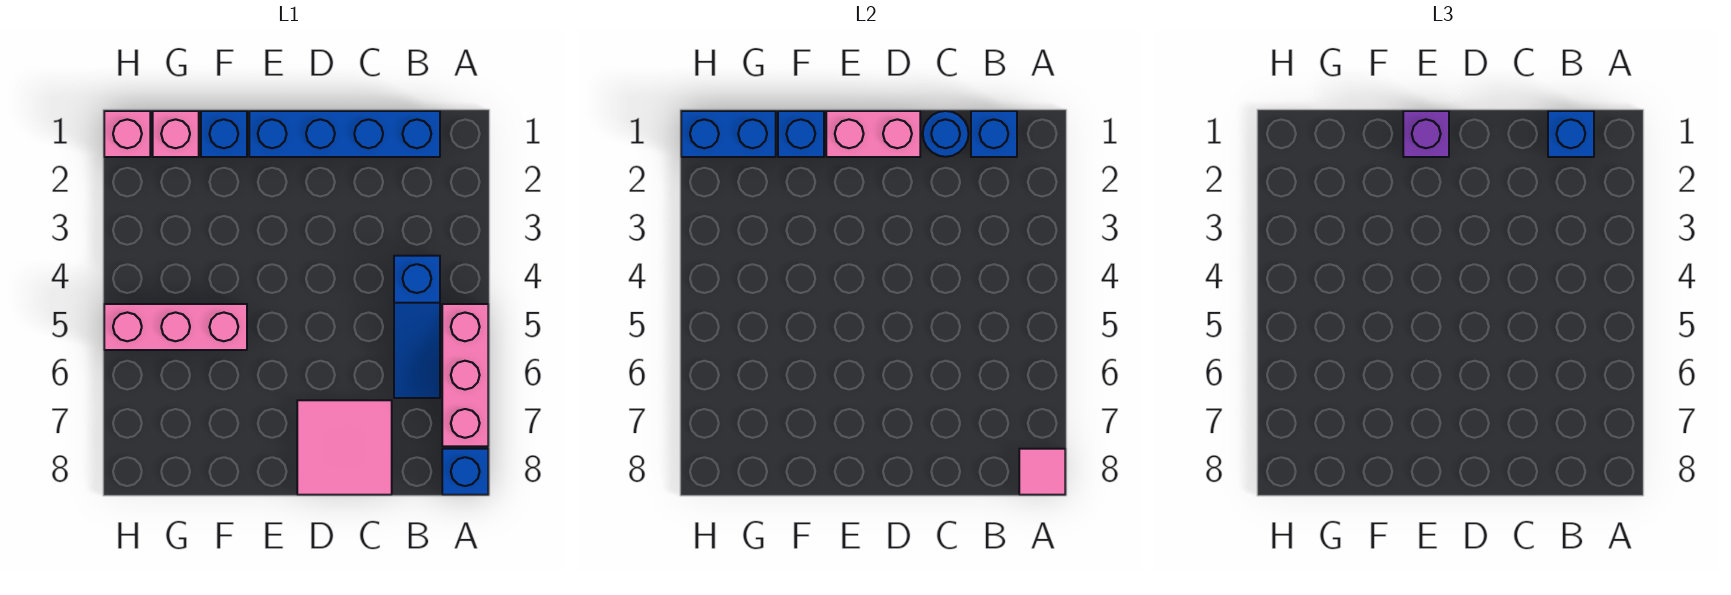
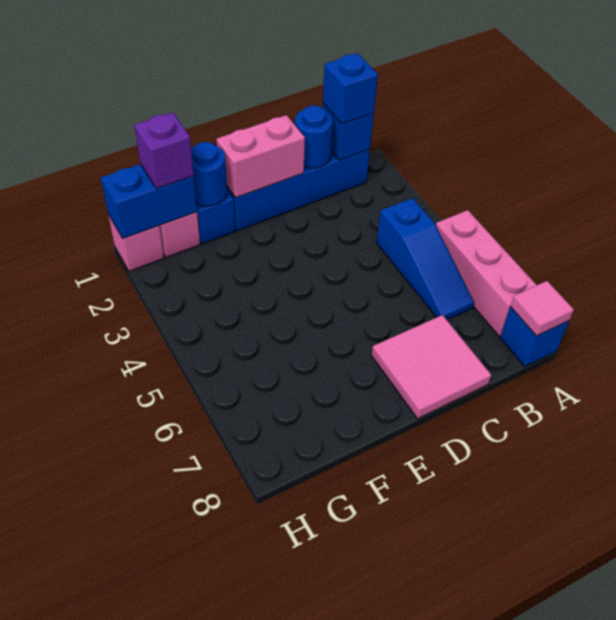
purple 1x1 brick [1403,111,1449,157] -> purple 1x1 brick moved to [134,112,194,188]
blue 1x1 brick [778,111,824,157] -> blue 1x1 round brick [191,142,227,206]
pink 1x3 brick [104,304,247,350] -> none

